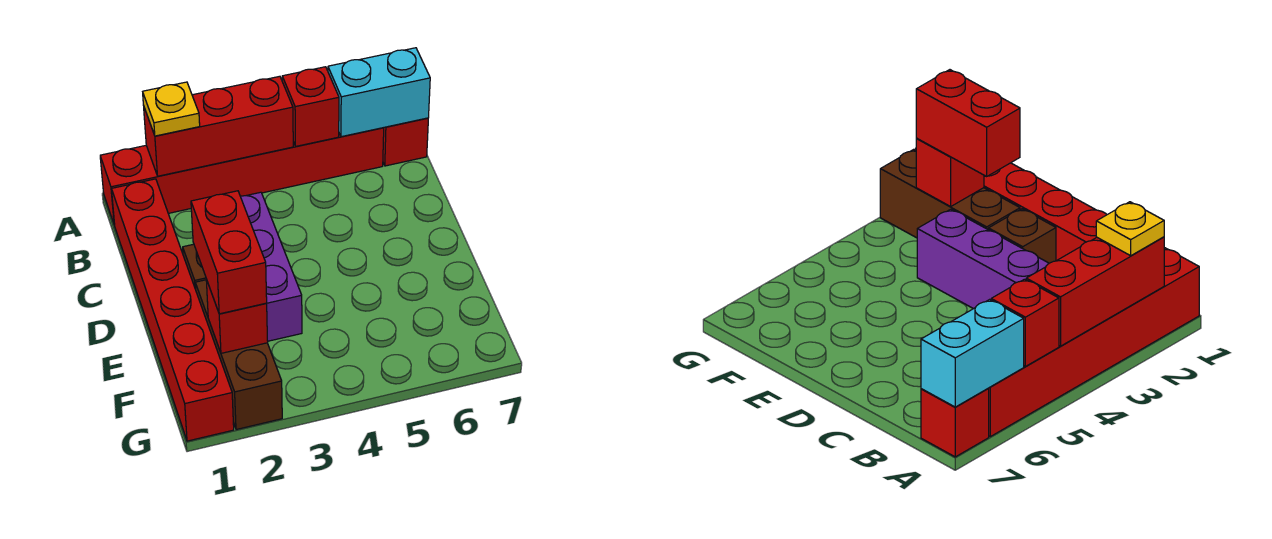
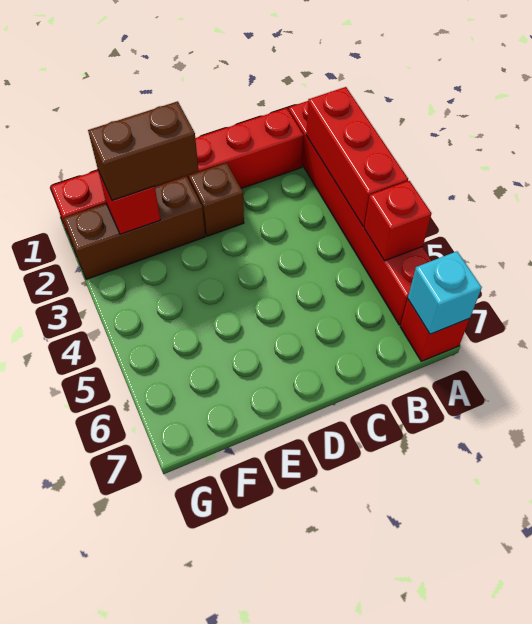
yellow 1x1 plate [143,82,200,136] -> none
cyan 1x2 brick [328,48,430,137] -> cyan 1x1 brick [408,251,482,334]
purple 1x3 brick [241,192,302,341] -> none
red 1x2 brick [191,191,267,314] -> brown 1x2 brick [88,101,199,200]

